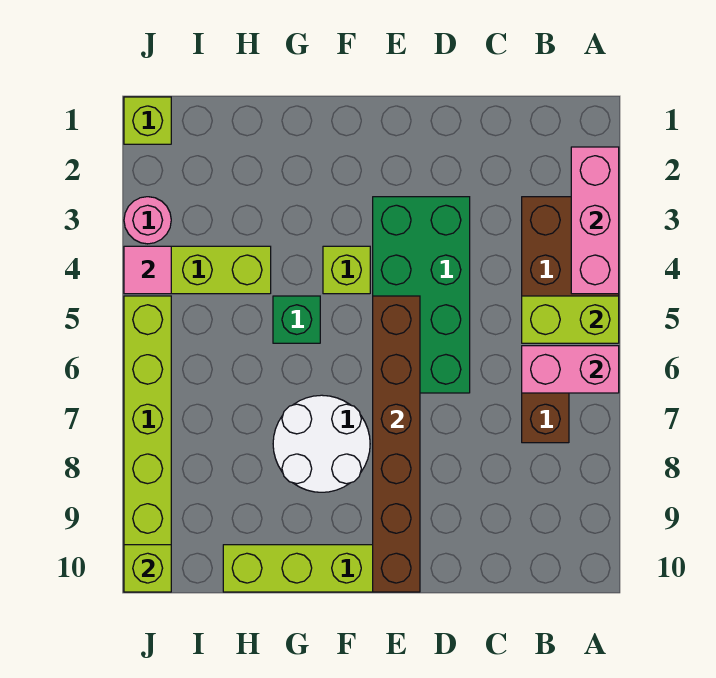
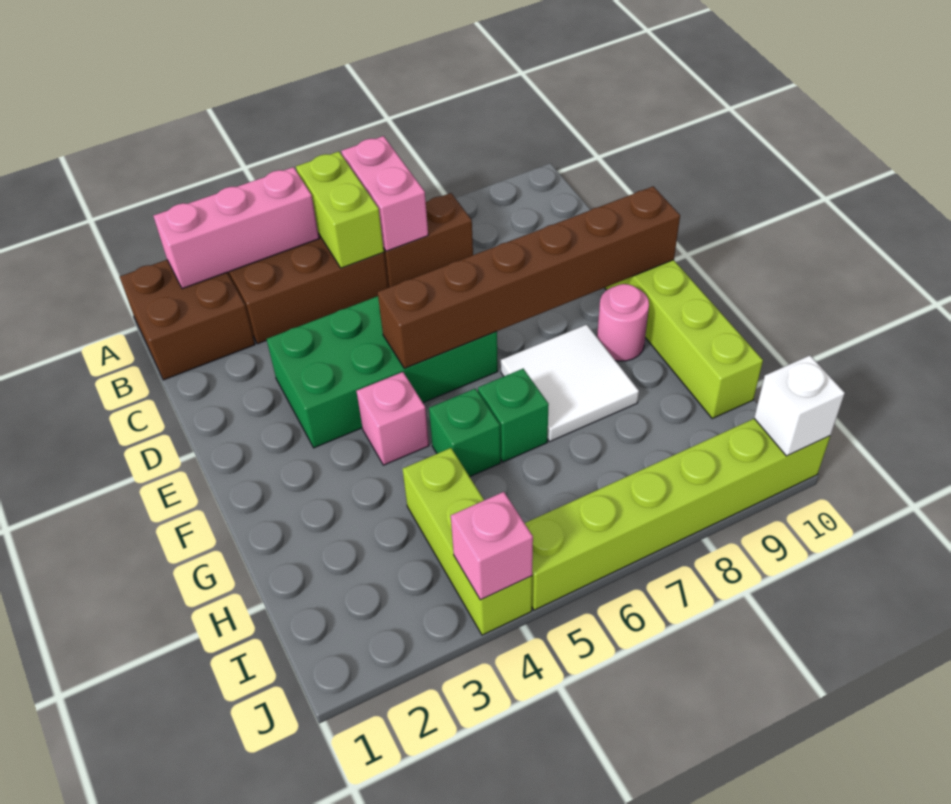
none -> brown 2x2 brick [120,260,255,380]
lime 1x1 brick [323,246,370,294] -> pink 1x1 brick [357,372,429,465]
white 2x2 round brick [273,395,370,492] -> white 2x2 tile [501,324,639,442]
none -> green 1x1 brick [478,369,549,462]
lime 1x1 brick [124,97,171,144] -> none
pink 1x1 round brick [124,197,171,244] -> pink 1x1 round brick moved to [597,284,649,361]
pink 1x1 tile [124,246,171,294] -> pink 1x1 brick [451,492,533,600]
lime 1x1 brick [124,545,171,592] -> white 1x1 brick [754,356,845,456]

